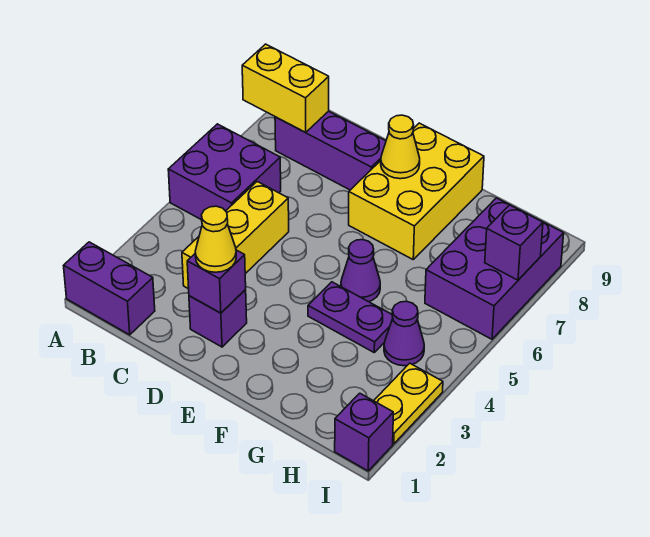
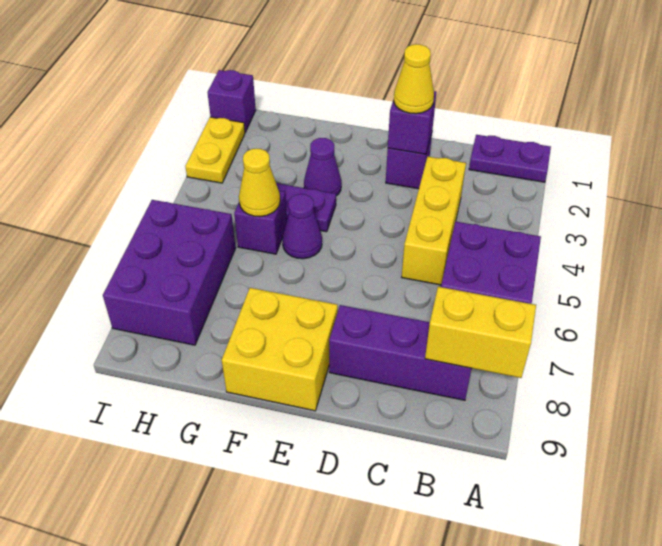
purple 1x2 brick [64,242,155,335] -> purple 1x2 plate [469,135,551,182]
yellow 2x3 brick [349,123,484,259] -> yellow 2x2 brick [222,288,338,411]
yellow 1x1 cone [381,115,420,179] -> yellow 1x1 cone moved to [239,149,280,217]
purple 1x1 cone [384,301,424,366] -> purple 1x1 cone moved to [304,138,341,196]
purple 1x1 brick [485,205,543,280] -> purple 1x1 brick moved to [234,191,287,254]

